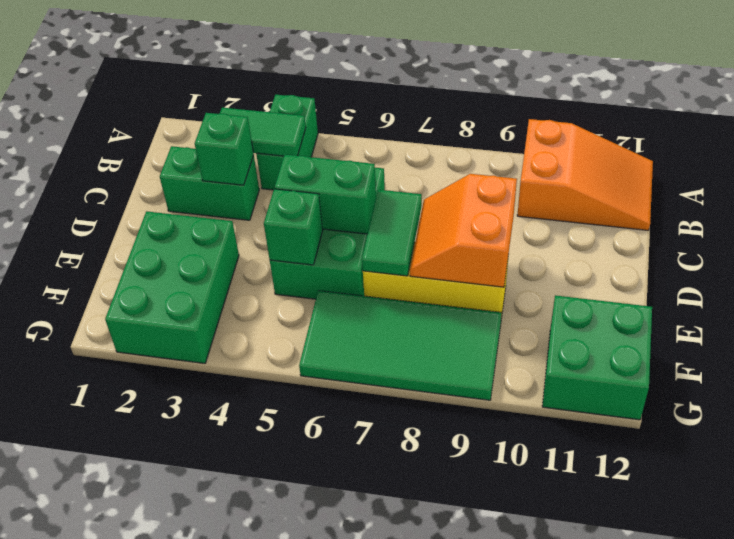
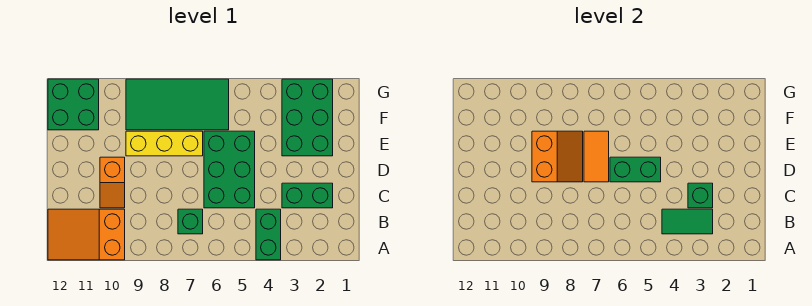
none -> orange 1x2 slope [100,157,125,208]
green 1x2 tile [362,190,422,276] -> orange 1x2 tile [584,131,609,182]
green 1x1 brick [264,189,323,265] -> green 1x1 brick moved to [178,209,203,234]

